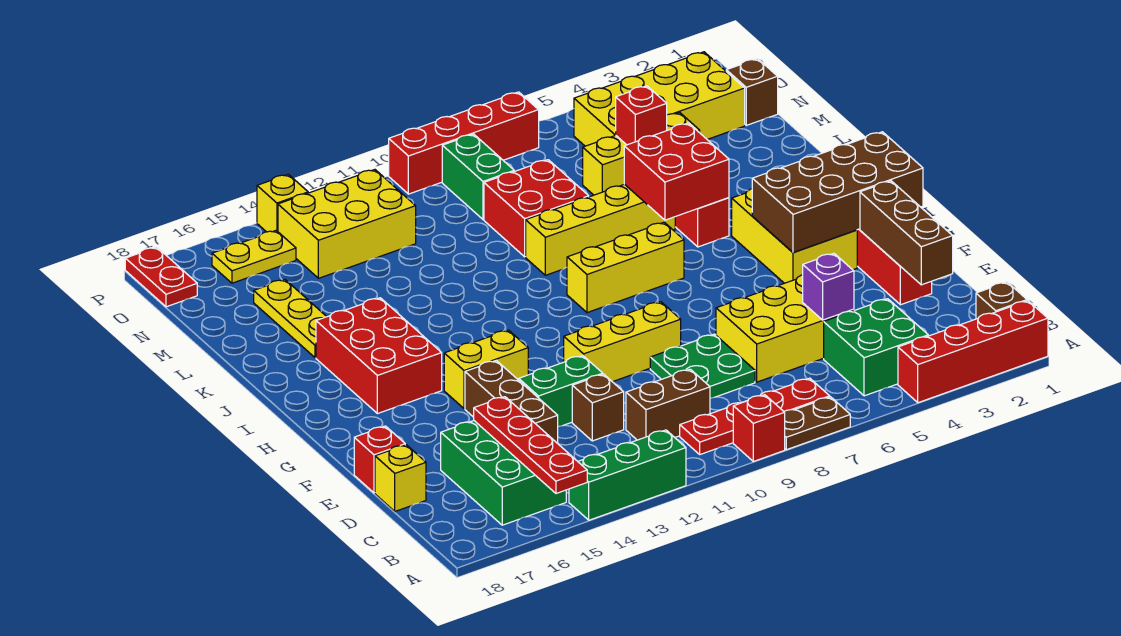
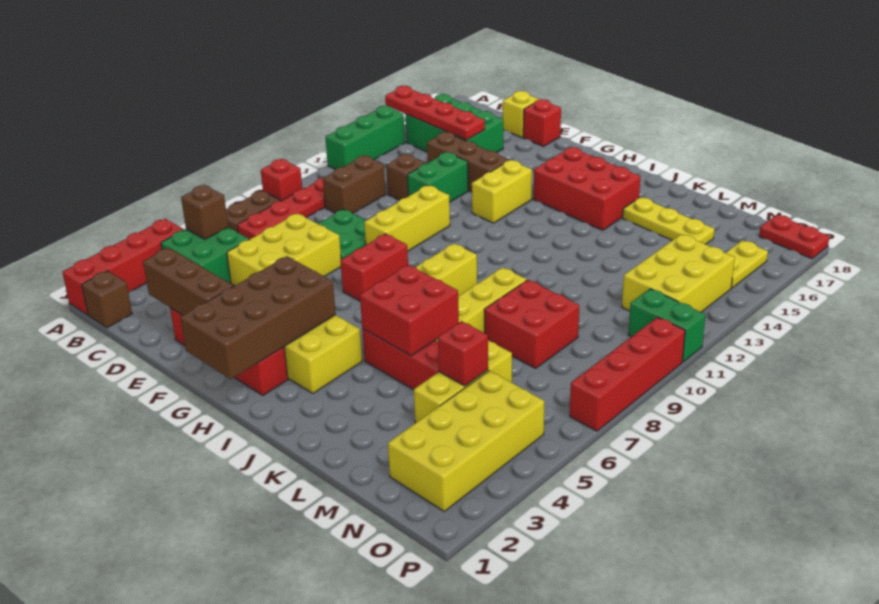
purple 1x1 brick [803,253,854,320] -> none
none -> red 1x2 brick [340,234,408,301]
brown 1x1 brick [726,59,778,125] -> brown 1x1 brick moved to [181,185,228,239]
green 1x2 brick [442,134,514,220] -> green 1x2 brick moved to [628,289,705,362]
yellow 1x1 brick [257,174,308,232] -> none

